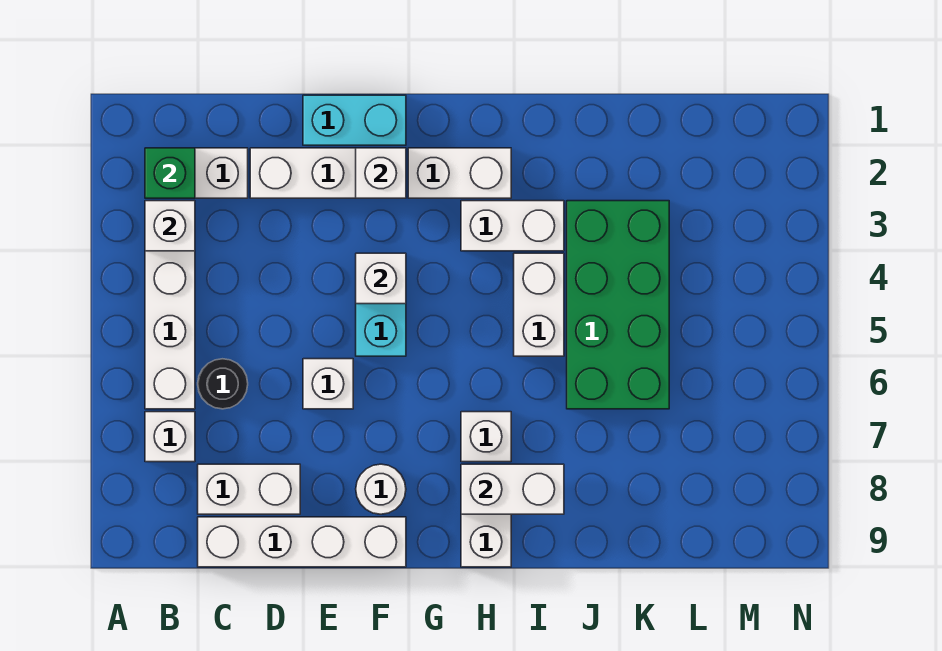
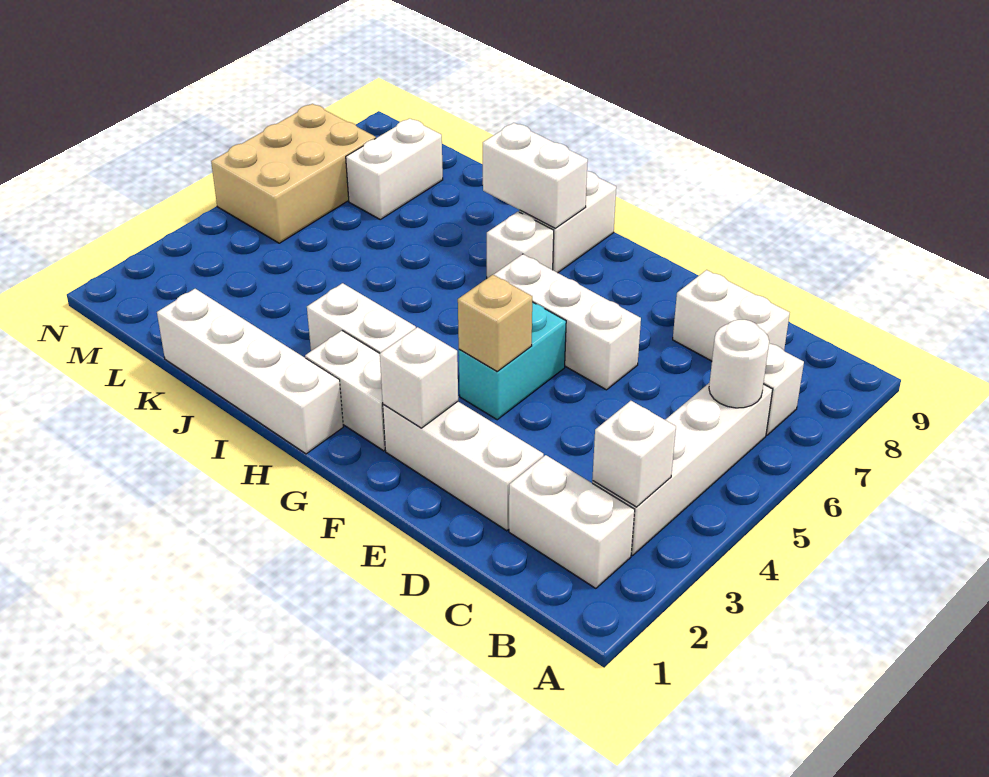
green 1x1 brick [145,148,195,198] -> none
black 1x1 round brick [198,359,248,409] -> none
white 1x4 brick [198,517,406,567] -> white 1x4 brick moved to [157,289,343,454]
cyan 1x2 brick [303,95,406,145] -> none
white 1x1 brick [303,359,353,409] -> white 1x3 brick [493,254,641,390]
white 1x1 brick [356,253,406,304] -> tan 1x1 brick [458,275,532,371]
white 1x1 round brick [356,464,406,514] -> white 1x1 round brick moved to [709,320,769,408]
white 1x2 brick [514,253,564,356] -> white 1x2 brick moved to [346,118,443,219]
green 2x4 brick [567,201,669,409] -> none
none -> tan 2x3 brick [211,104,376,243]

